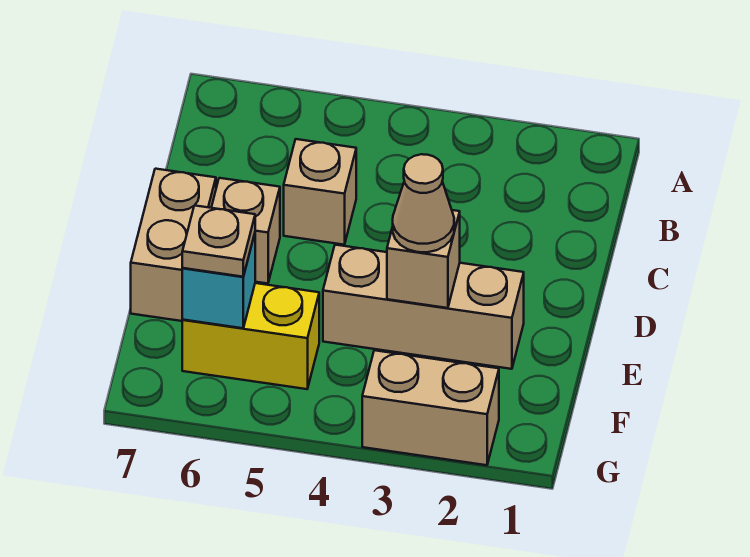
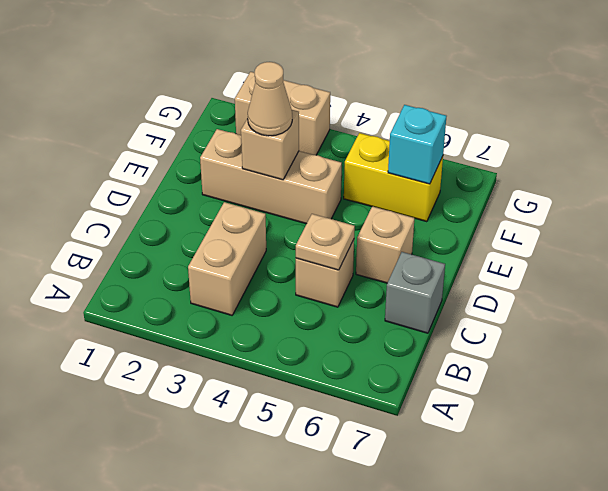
none -> grey 1x1 brick [385,252,445,333]
tan 1x2 brick [131,169,216,321] -> tan 1x2 brick moved to [188,202,266,315]
tan 1x1 plate [182,205,255,277] -> tan 1x1 plate moved to [296,214,355,270]

